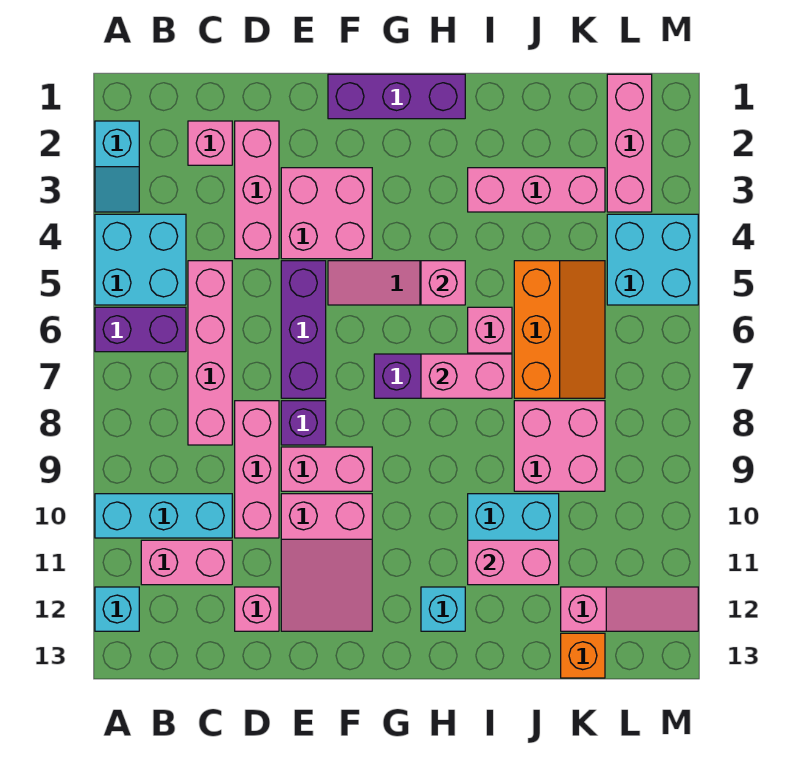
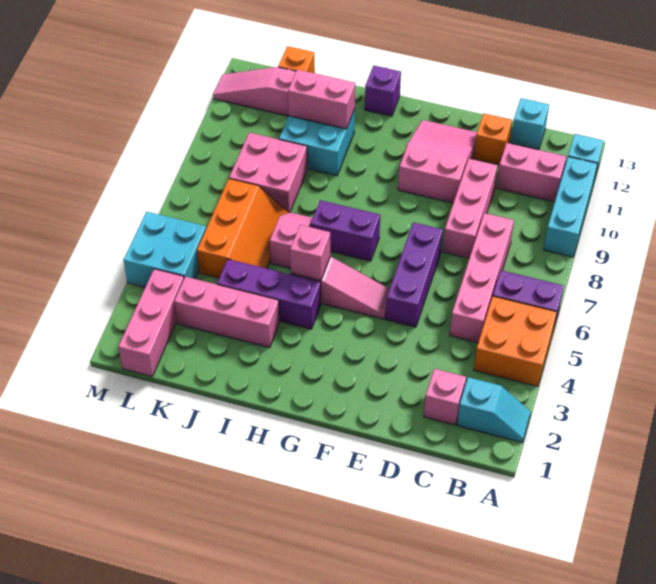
cyan 1x2 slope [95,121,139,212] -> cyan 1x2 slope turned to [457,377,531,443]
cyan 2x2 brick [95,214,186,305] -> orange 2x2 brick [474,296,557,387]
cyan 1x3 brick [95,494,232,538] -> cyan 1x3 brick turned to [544,157,597,257]
pink 1x3 brick [235,121,279,259] -> none
pink 1x1 brick [235,587,279,631] -> orange 1x1 brick [474,114,512,164]
pink 2x2 brick [281,168,372,259] -> none
purple 1x1 brick [281,401,326,445] -> purple 1x1 brick moved to [365,66,401,116]
pink 1x2 brick [281,447,372,491] -> none
purple 1x3 brick [328,74,465,119] -> purple 1x3 brick moved to [217,259,321,329]
pink 1x2 brick [421,354,512,398] -> none
cyan 1x1 brick [421,587,465,631] -> cyan 1x1 brick moved to [511,98,549,150]
orange 2x3 slope [514,261,605,398] -> orange 2x3 slope turned to [197,179,288,278]

